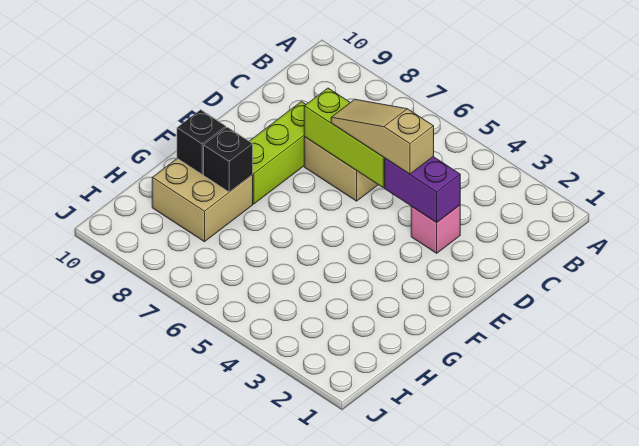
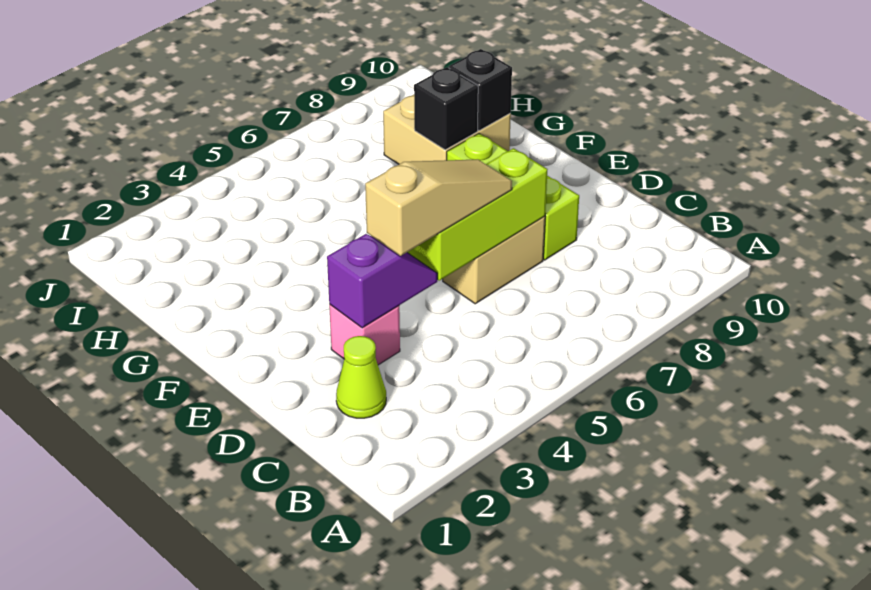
none -> lime 1x1 cone [336,336,386,418]
purple 1x2 brick [385,157,460,223] -> purple 1x2 slope [327,234,437,328]

